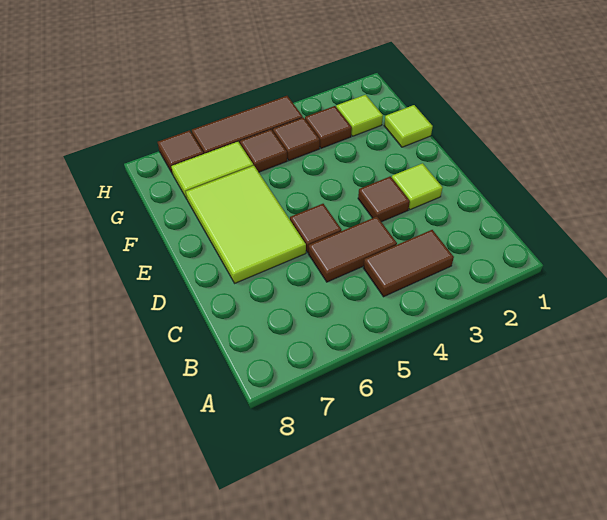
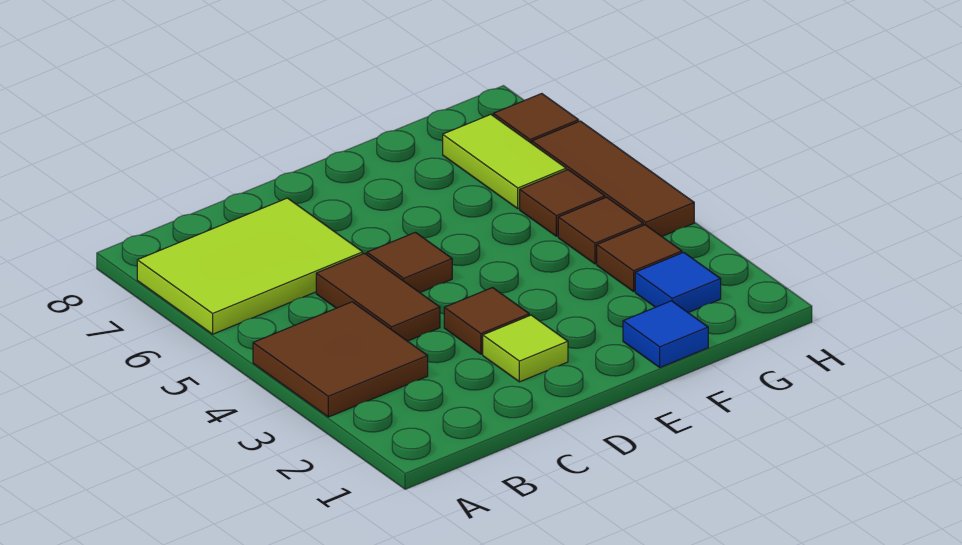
brown 1x2 tile [364,230,454,297] -> brown 2x2 tile [253,302,428,417]
lime 2x3 tile [186,166,306,283] -> lime 2x3 tile moved to [137,198,363,334]
lime 1x1 tile [384,105,433,147] -> blue 1x1 tile [623,301,708,367]
lime 1x1 tile [336,95,383,136] -> blue 1x1 tile [635,252,721,313]

